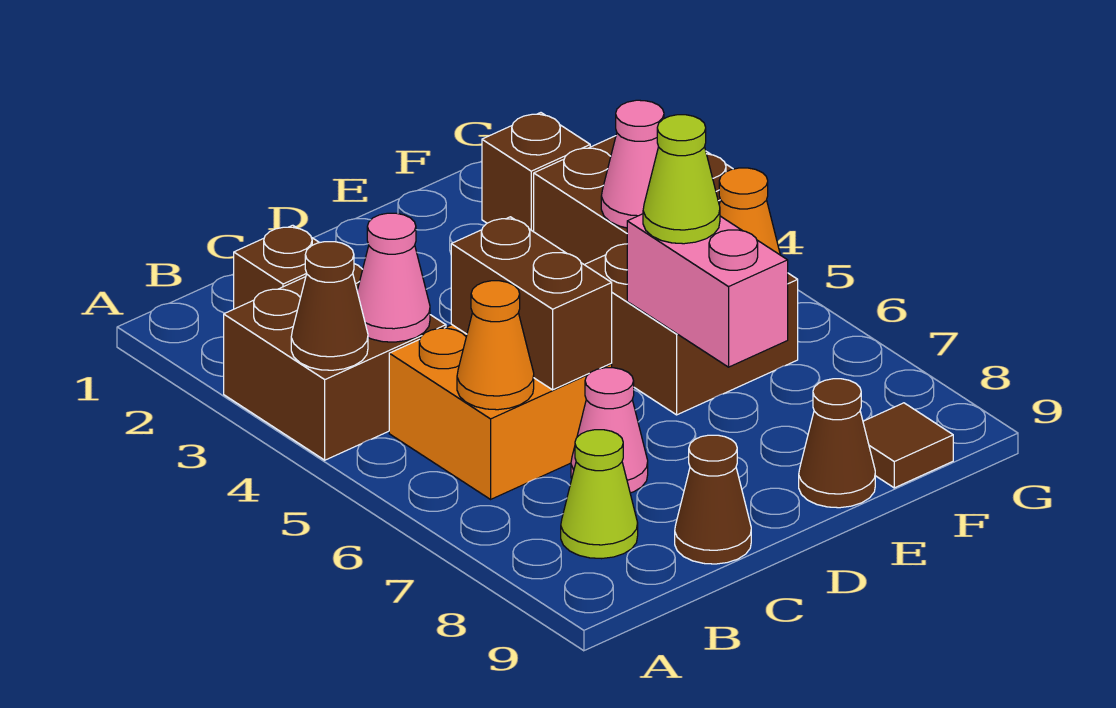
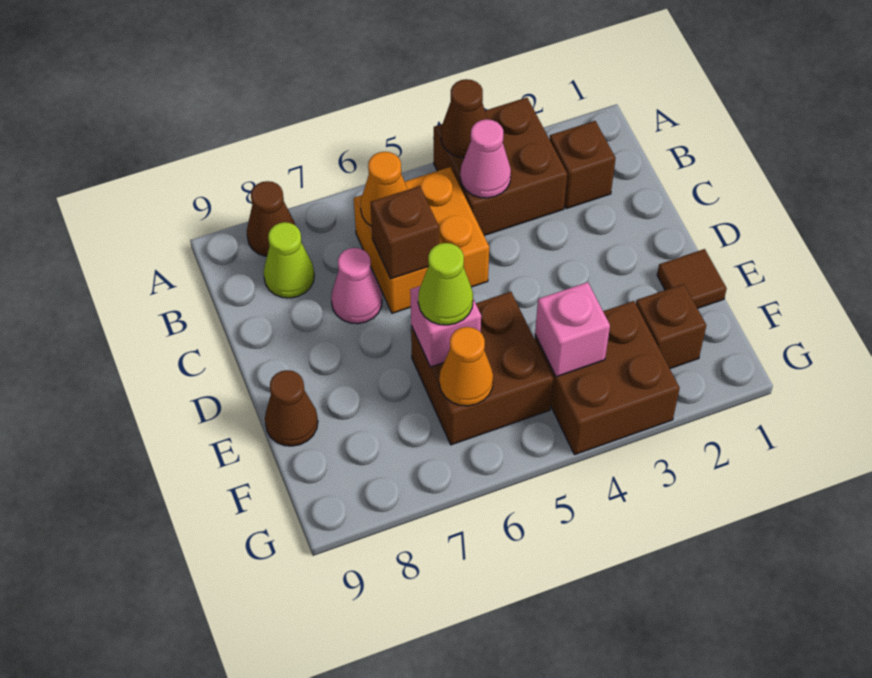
brown 1x2 brick [451,217,612,390] -> brown 1x1 brick [371,186,439,279]
brown 1x1 cone [675,435,751,564] -> brown 1x1 cone moved to [247,181,295,256]
pink 1x2 brick [627,214,788,367] -> pink 1x1 brick [410,286,481,367]
pink 1x1 cone [601,100,664,228] -> pink 1x1 brick [535,282,610,377]
brown 1x1 tile [863,403,953,488] -> brown 1x1 tile moved to [657,249,727,308]

